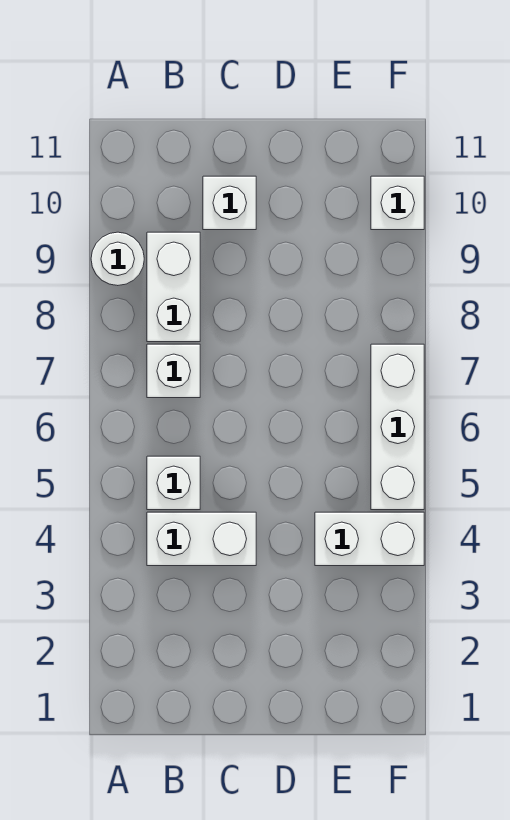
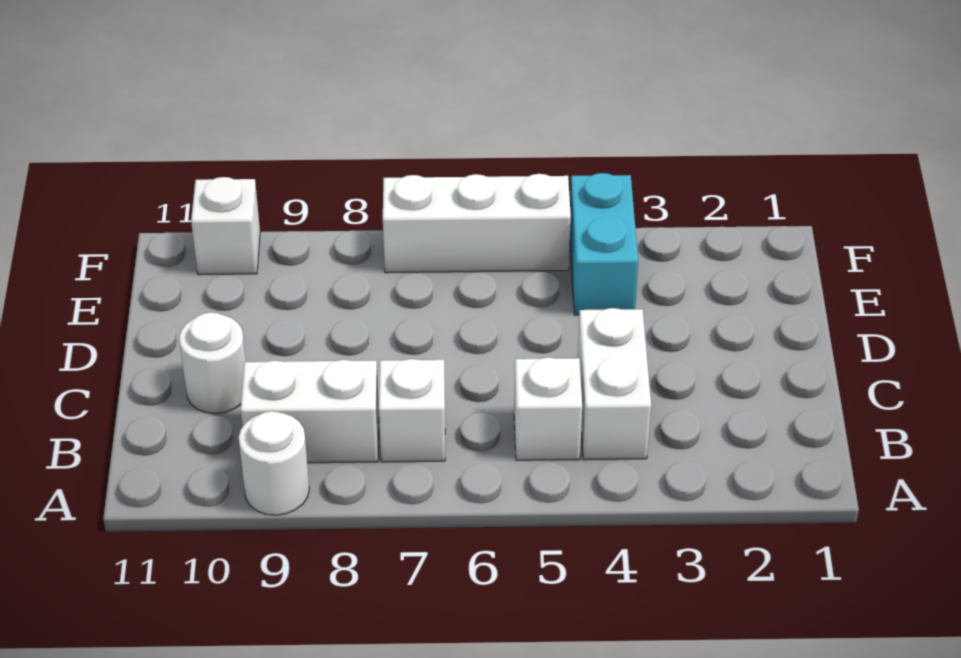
white 1x1 brick [203,176,256,230] -> white 1x1 round brick [179,312,246,414]
white 1x2 brick [315,512,424,566] -> cyan 1x2 brick [570,173,638,315]

